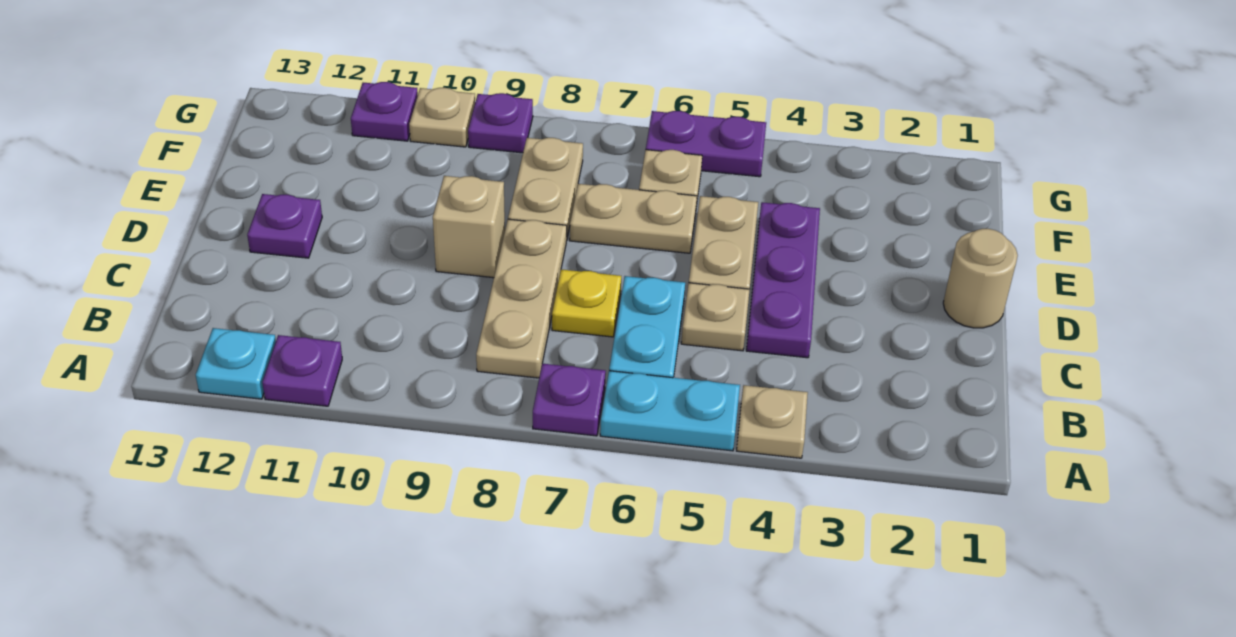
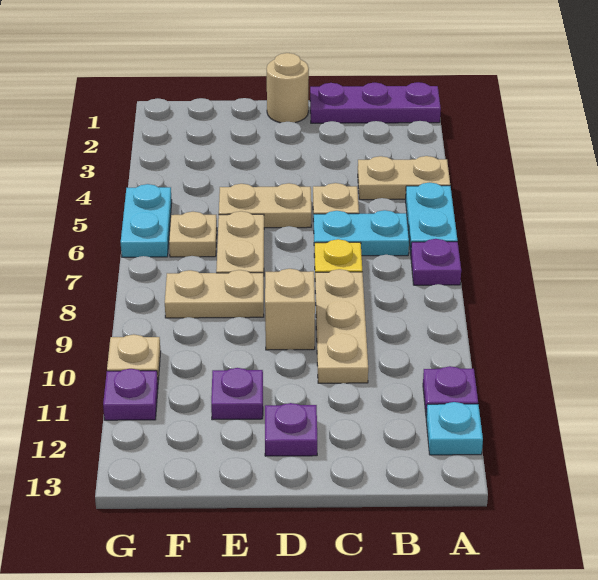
tan 1x1 plate [737,385,808,458] -> tan 1x2 plate [358,156,450,200]
tan 1x3 plate [476,219,567,378] -> tan 1x3 plate turned to [315,269,368,383]
purple 1x3 plate [746,202,820,358] -> purple 1x3 plate moved to [310,82,441,123]
purple 1x2 plate [646,111,766,177] -> cyan 1x2 plate [121,184,172,257]
purple 1x1 plate [468,93,533,153] -> purple 1x1 plate moved to [211,368,263,420]

